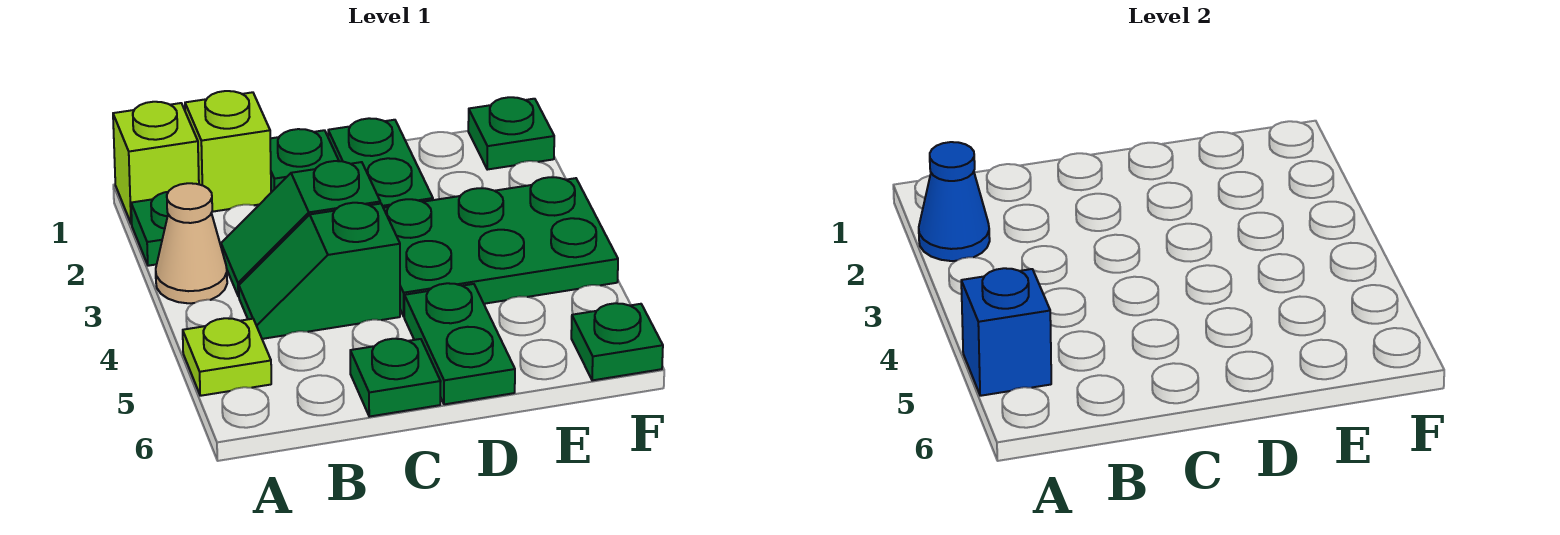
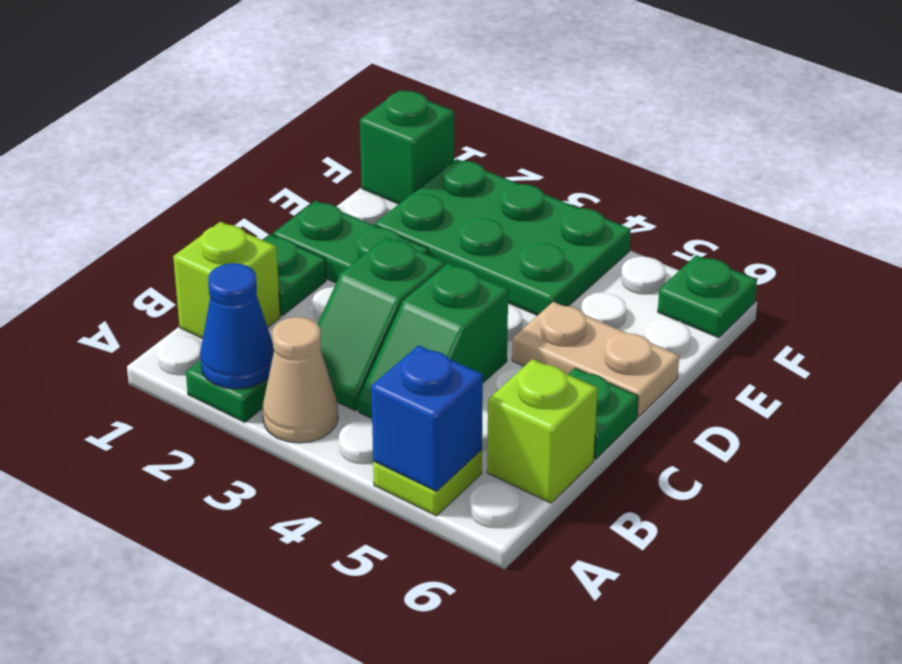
lime 1x1 brick [113,102,199,224] -> lime 1x1 brick moved to [487,359,597,503]
green 2x3 plate [384,177,618,316] -> green 2x3 plate turned to [375,159,631,316]
green 1x2 plate [404,283,515,404] -> tan 1x2 plate [512,302,679,417]
green 1x1 plate [468,97,554,170] -> green 1x1 brick [360,90,454,204]

